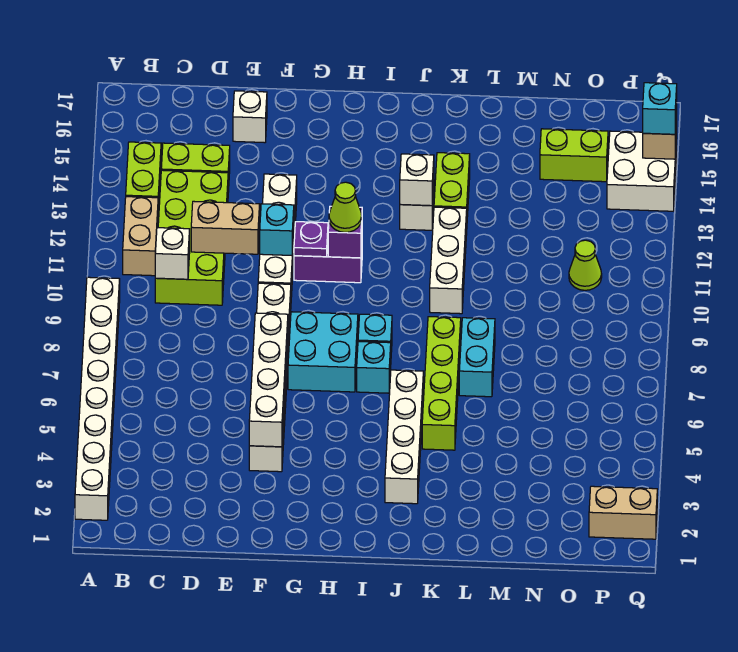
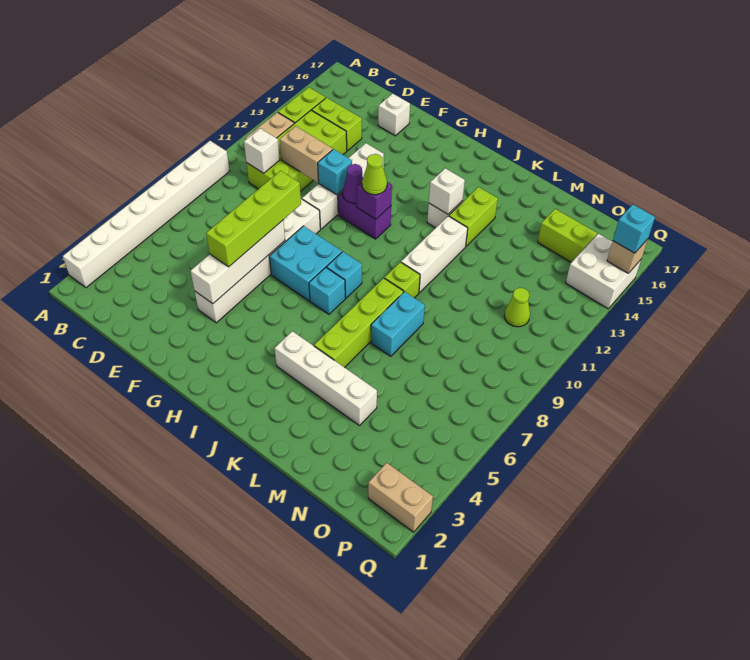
none -> lime 1x4 brick [206,171,301,267]
purple 1x1 plate [294,222,328,257] -> purple 1x1 cone [343,164,363,203]
white 1x4 brick [385,370,423,504] -> white 1x4 brick turned to [275,331,377,426]
none -> lime 1x1 brick [384,262,420,298]

